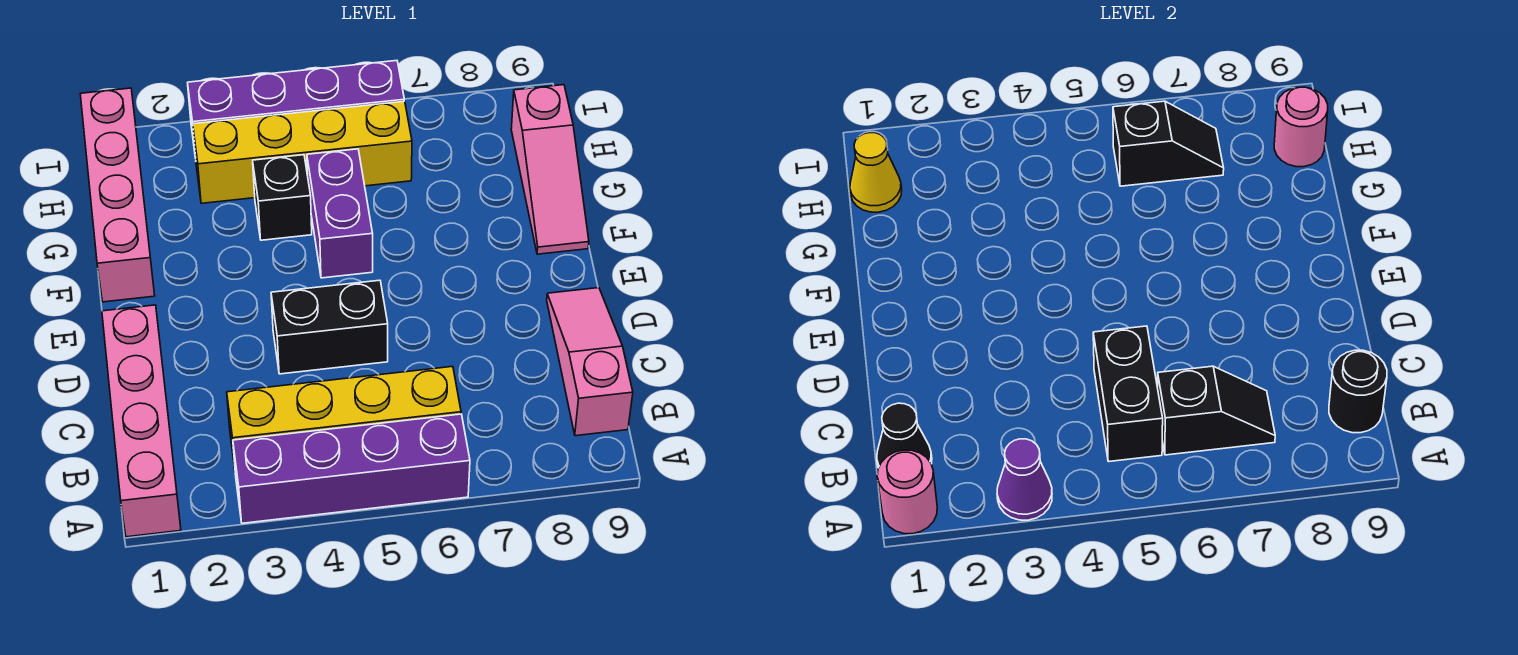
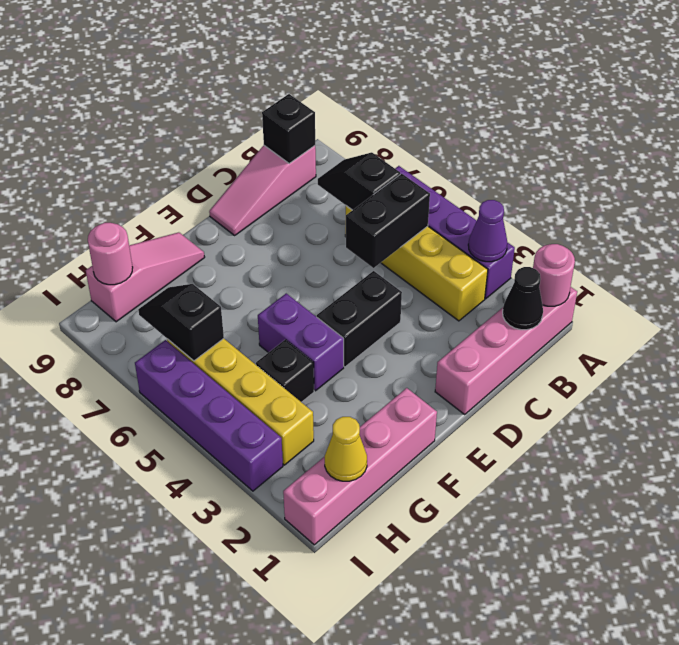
black 1x1 round brick [1329,350,1387,433] -> black 1x1 brick [262,94,315,164]
black 1x2 brick [271,280,388,374] -> black 1x2 brick turned to [317,271,402,367]
purple 1x2 brick [307,149,373,278] -> purple 1x2 brick turned to [258,293,344,391]

